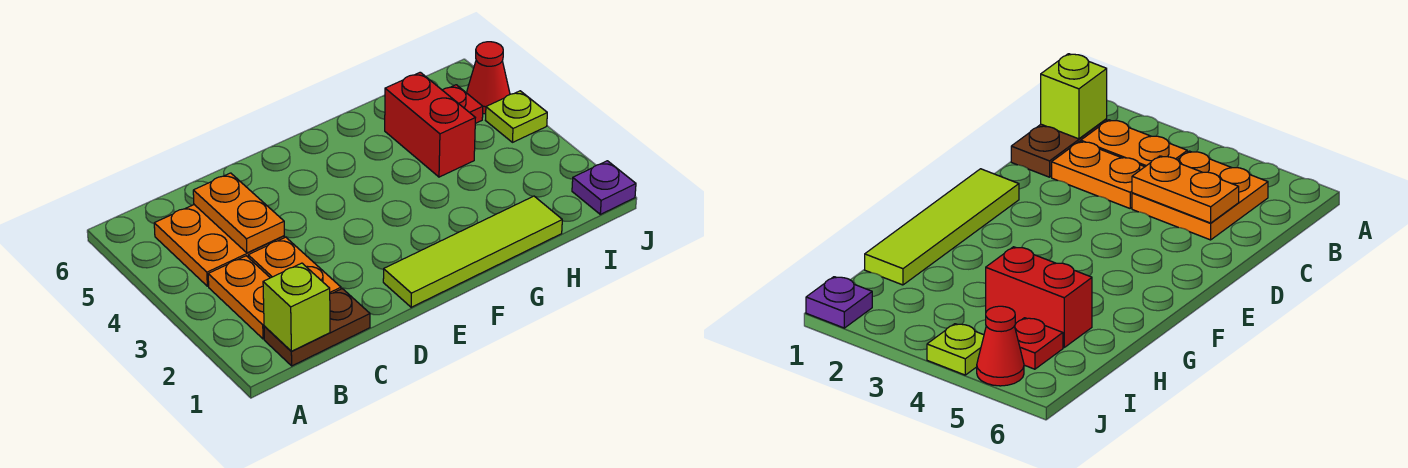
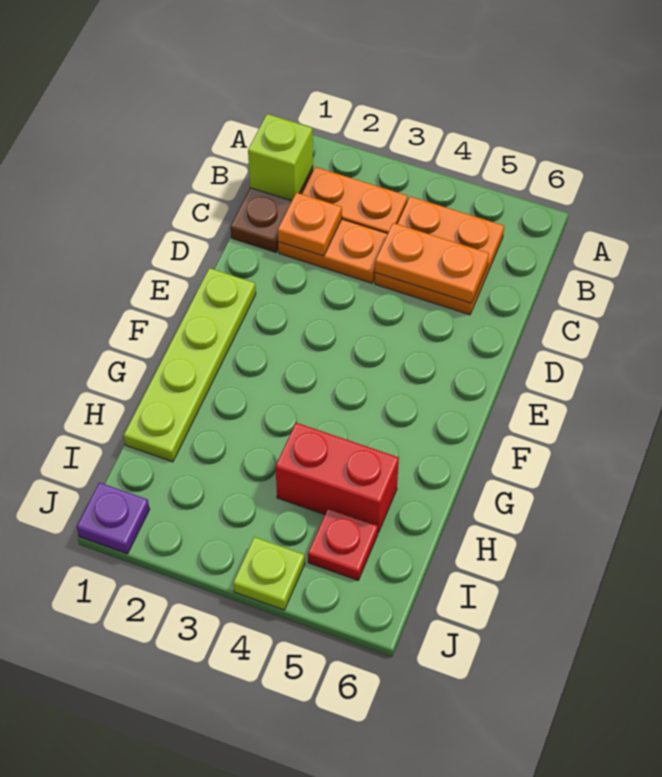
none -> orange 1x1 plate [278,193,342,256]
lime 1x4 tile [383,196,562,307] -> lime 1x4 plate [124,268,256,462]
red 1x1 cone [467,42,510,114] -> none

